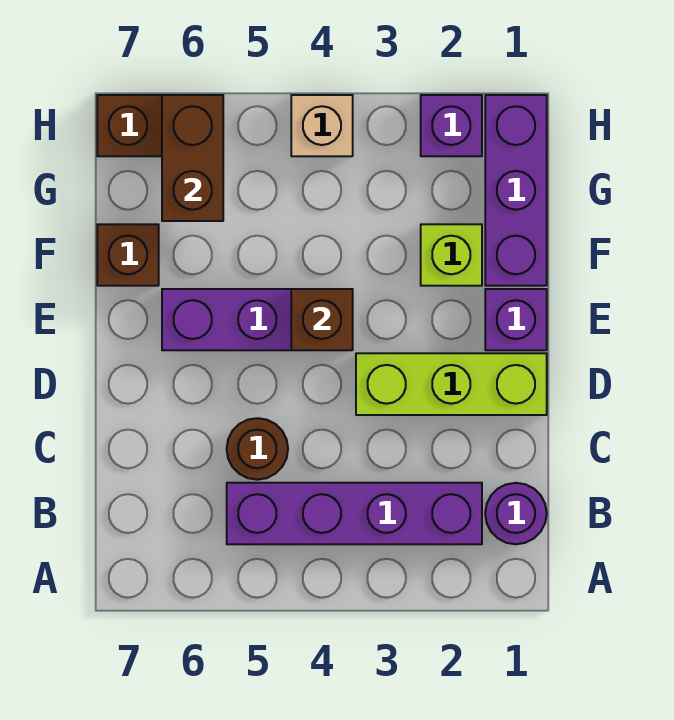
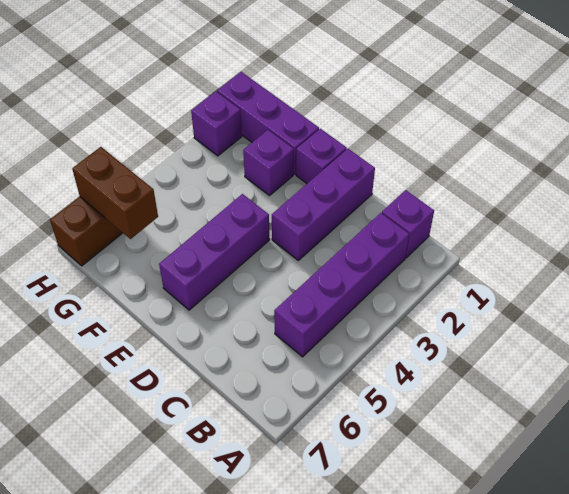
purple 1x1 round brick [485,483,547,544] -> purple 1x1 brick [382,190,434,258]
brown 1x1 round brick [227,418,288,480] -> none
lime 1x3 brick [356,353,547,415] -> purple 1x3 brick [272,149,375,260]
brown 1x1 brick [291,289,353,350] -> none
lime 1x1 brick [421,224,482,286] -> purple 1x1 brick [243,130,294,196]
brown 1x1 brick [97,224,159,286] -> none
tan 1x1 brick [291,95,353,156] -> none

